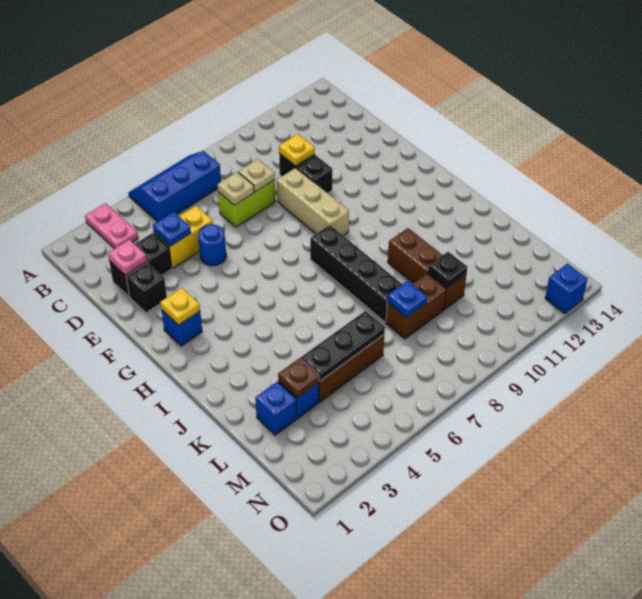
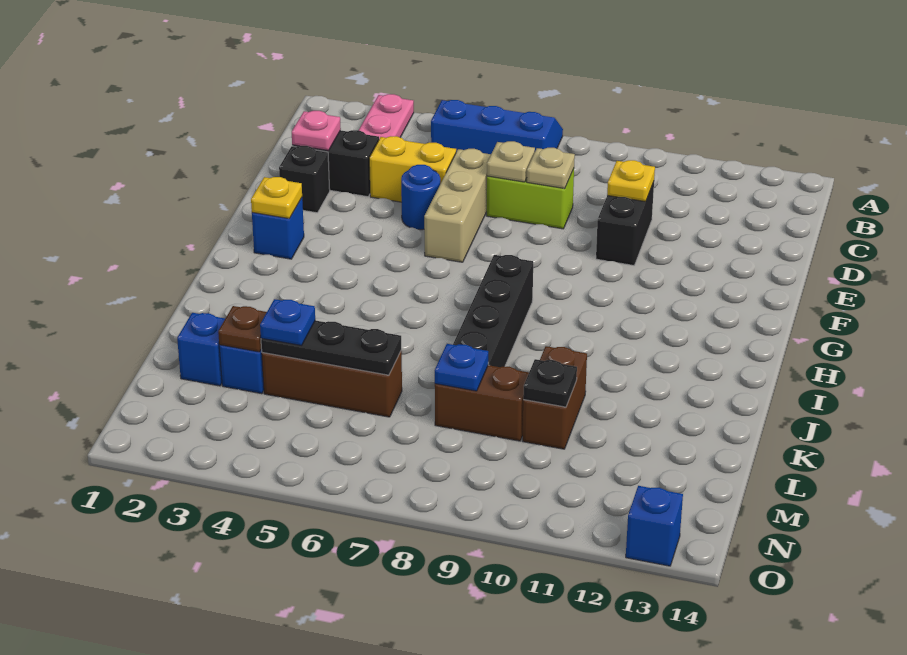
blue 1x1 plate [153,212,191,247] -> blue 1x1 plate moved to [260,299,315,345]
tan 1x3 brick [277,168,349,236] -> tan 1x3 brick moved to [424,149,491,262]
brown 1x3 brick [388,228,467,309] -> brown 1x2 brick [523,346,587,449]

